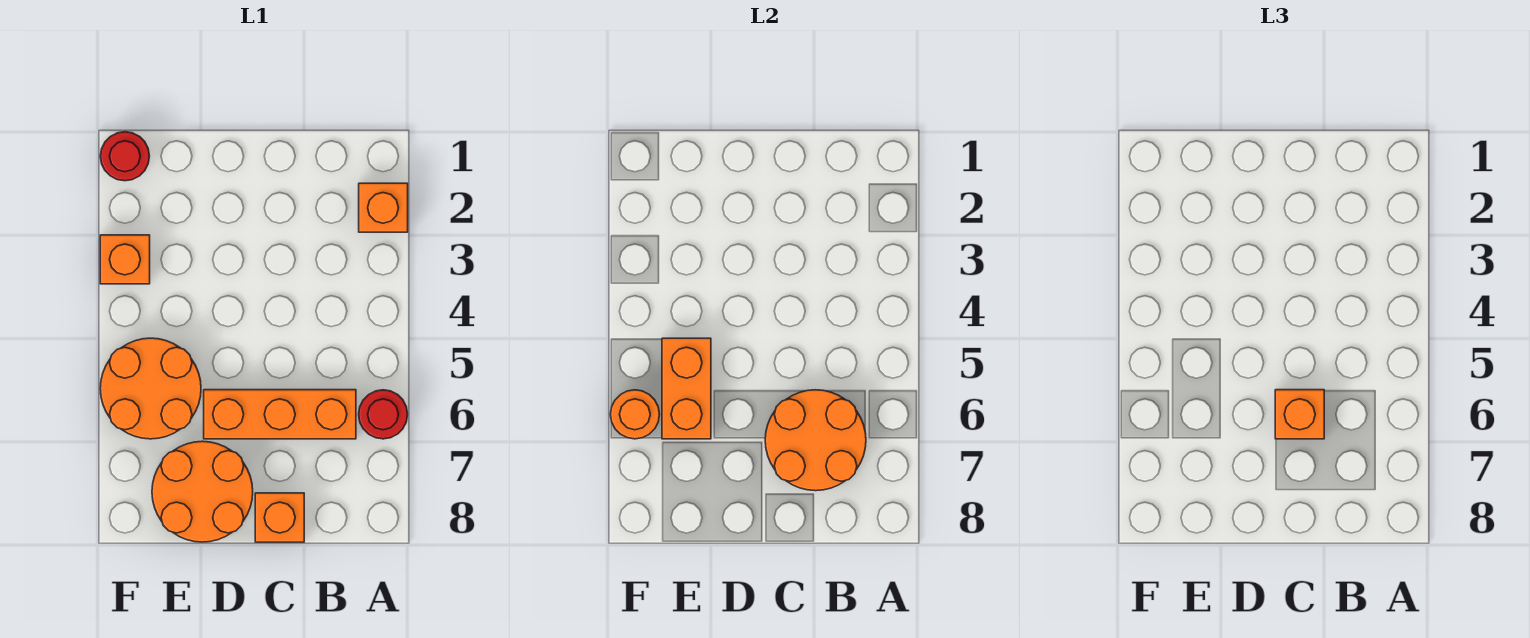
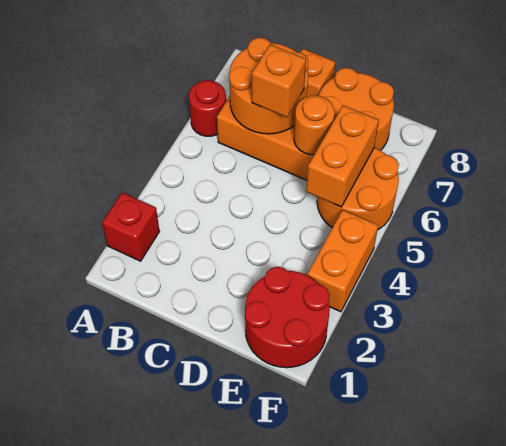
orange 1x1 brick [359,183,408,232] -> red 1x1 brick [102,192,159,261]
red 1x1 round brick [100,132,149,181] -> red 2x2 round brick [245,267,330,368]
orange 1x1 brick [100,235,150,284] -> orange 1x2 brick [307,210,378,312]
orange 1x1 round brick [610,390,659,439] -> orange 1x1 round brick moved to [294,96,335,155]

